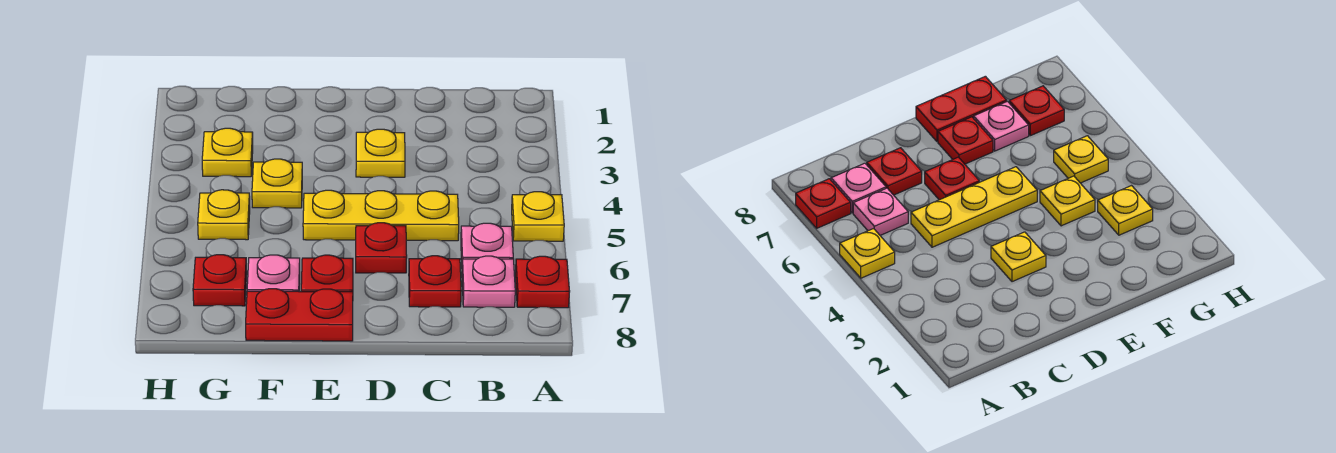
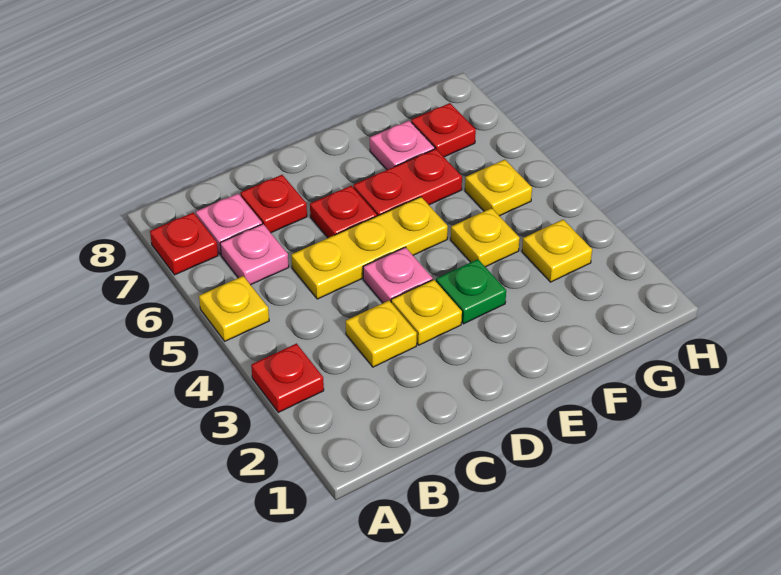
none -> yellow 1x1 plate [346,301,417,367]
none -> pink 1x1 plate [363,247,433,303]
none -> green 1x1 plate [436,259,506,324]
red 1x1 plate [301,255,353,292] -> red 1x1 plate moved to [251,344,324,412]
red 1x2 plate [246,289,353,341] -> red 1x2 plate moved to [353,149,462,216]

